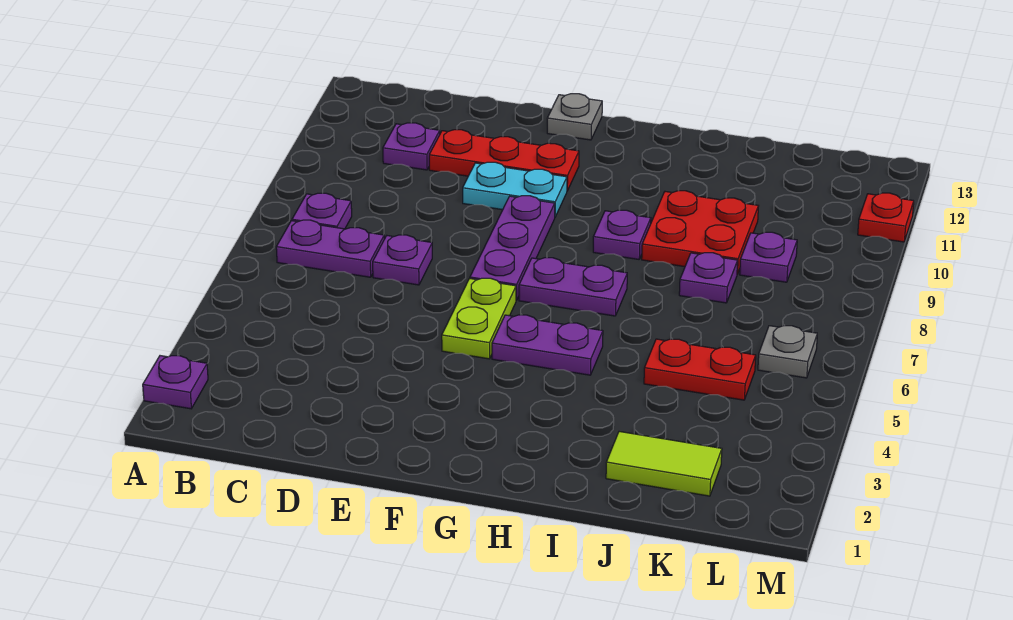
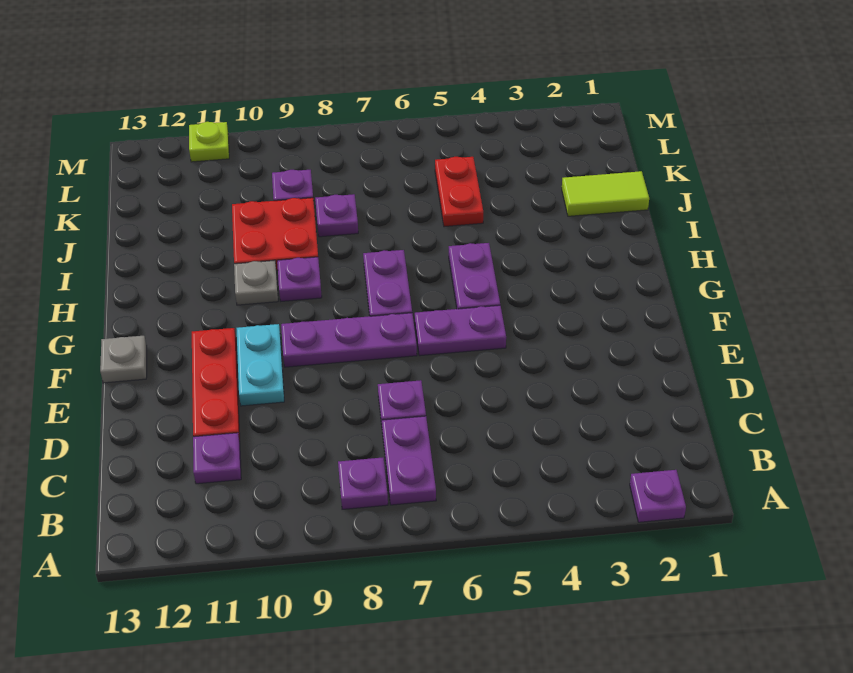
lime 1x2 plate [442,278,516,359] -> purple 1x2 plate [415,305,506,356]
lime 1x2 tile [606,432,722,496] -> lime 1x2 tile turned to [562,171,649,216]
grey 1x1 plate [758,326,817,378] -> grey 1x1 plate moved to [234,260,278,305]
red 1x1 plate [858,193,914,242] -> lime 1x1 plate [189,122,229,162]

